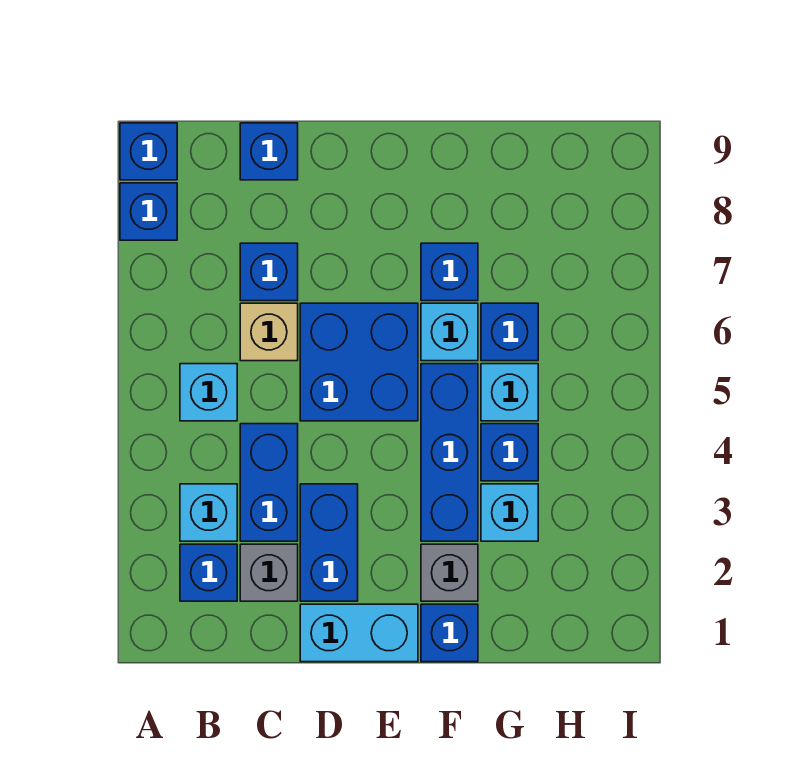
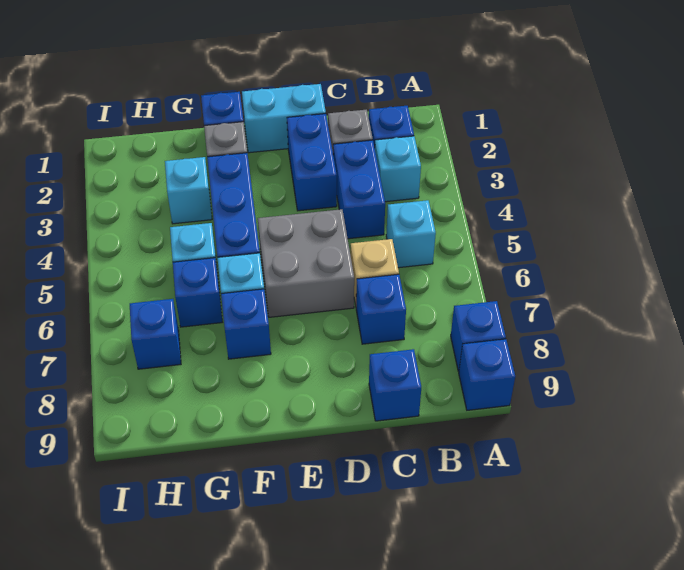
blue 2x2 brick [300,303,418,421] -> grey 2x2 brick [258,209,354,317]
blue 1x1 brick [481,424,538,481] -> blue 1x1 brick moved to [130,299,181,369]

